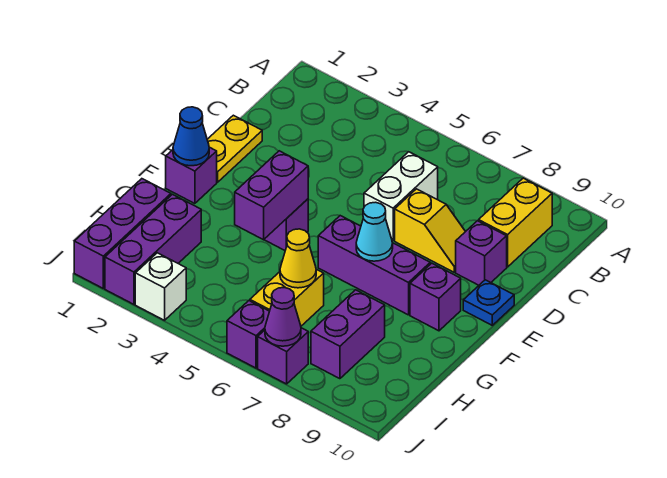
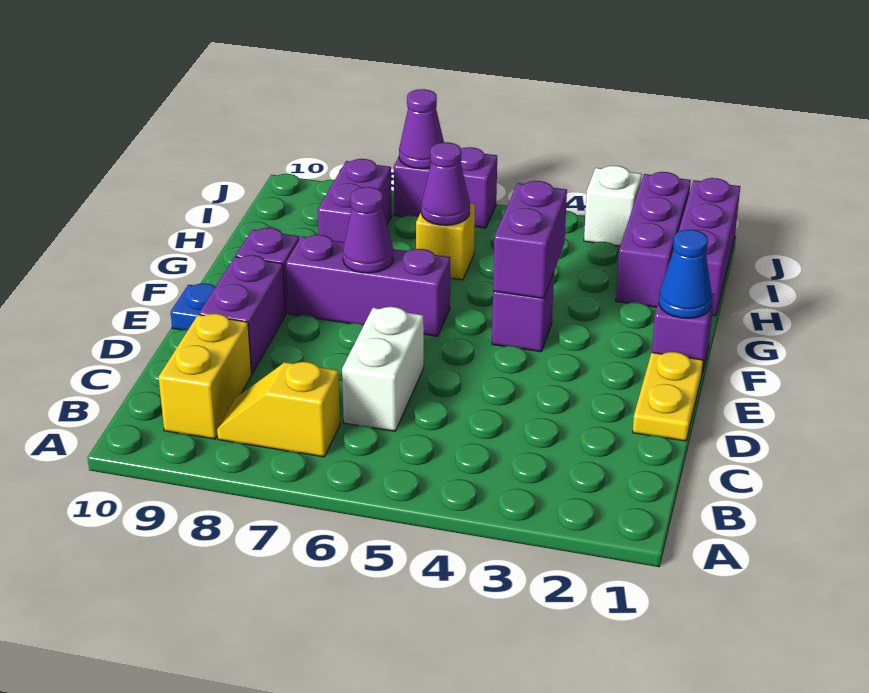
yellow 1x2 slope [395,189,465,272] -> yellow 1x2 slope moved to [217,362,340,457]
purple 1x1 brick [456,221,507,285] -> purple 1x2 brick [199,255,286,373]
cyan 1x1 cone [356,202,393,261] -> purple 1x1 cone [343,187,393,273]
yellow 1x2 brick [250,270,324,326] -> yellow 1x1 brick [416,203,475,280]
yellow 1x1 cone [280,229,316,288] -> purple 1x1 cone [421,142,470,225]

